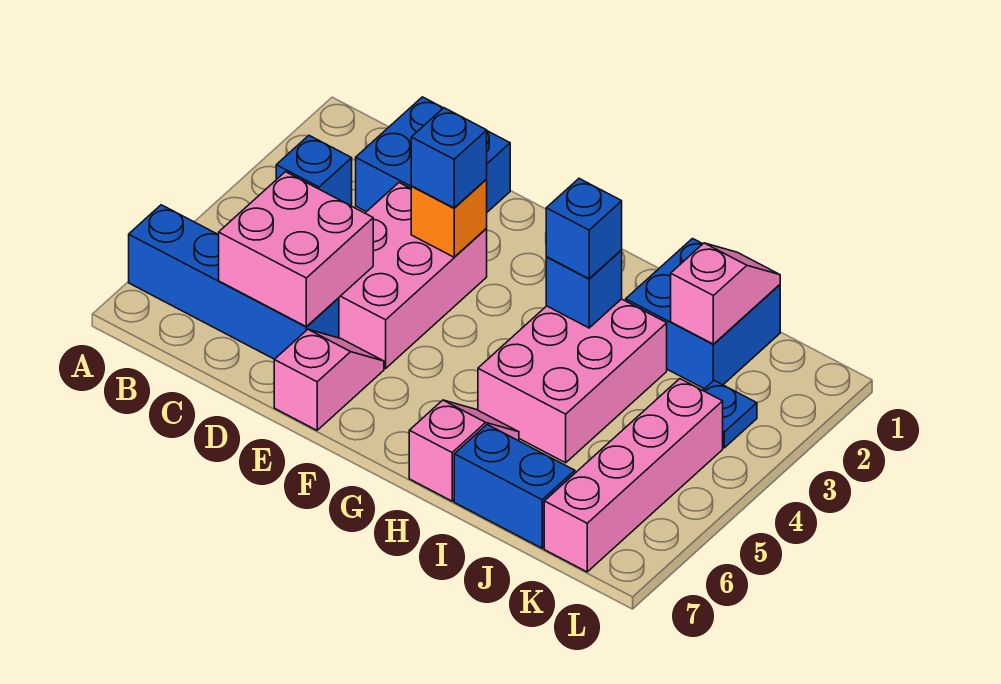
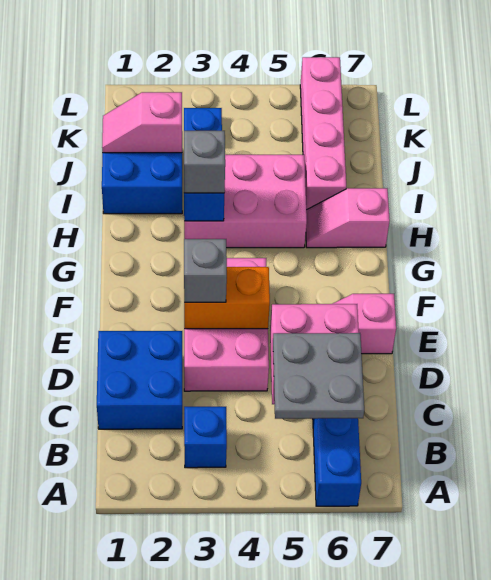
none -> grey 2x2 plate [273,333,364,419]
pink 2x3 brick [339,183,487,368] -> pink 2x3 brick turned to [184,258,269,391]
orange 1x1 brick [411,179,487,257] -> orange 1x2 brick [184,267,270,329]
blue 1x1 brick [411,108,487,208] -> grey 1x1 brick [184,239,227,302]
blue 1x1 brick [546,179,622,279] -> grey 1x1 brick [184,131,225,193]
blue 1x2 brick [454,425,575,548] -> none
pink 1x4 brick [544,379,723,572] -> pink 1x4 brick turned to [300,57,346,210]

